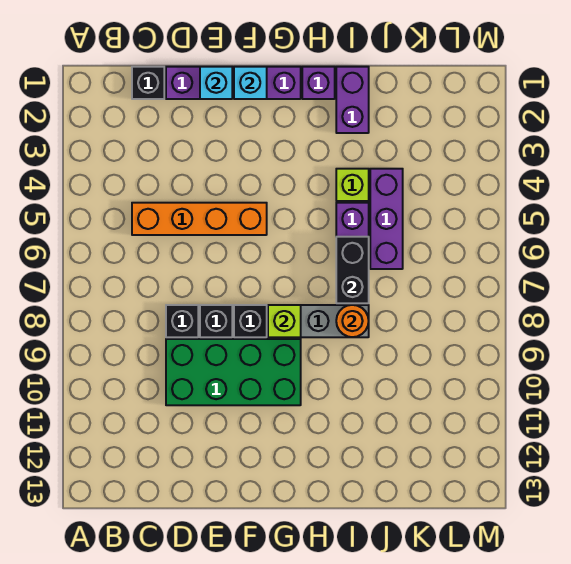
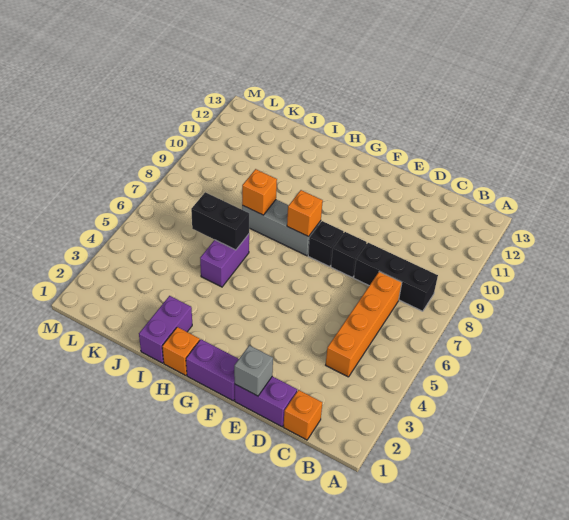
black 1x1 brick [132,67,164,99] -> orange 1x1 brick [283,390,322,440]
orange 1x4 brick [132,203,267,235] -> orange 1x4 brick turned to [326,272,402,377]
black 1x1 brick [166,305,198,337] -> black 1x3 brick [354,243,438,311]
green 2x4 brick [166,339,301,405] -> none
cyan 1x1 brick [200,67,232,99] -> grey 1x1 brick [234,345,273,396]
cyan 1x1 brick [234,67,267,99] -> none
lime 1x1 brick [268,305,301,337] -> orange 1x1 brick [287,190,323,237]
purple 1x1 brick [302,67,335,99] -> orange 1x1 brick [162,327,200,376]
lime 1x1 brick [336,169,369,201] -> none
black 1x2 brick [336,237,369,303] -> black 1x2 brick turned to [191,192,249,250]
orange 1x1 round brick [336,305,369,337] -> orange 1x1 brick [242,169,277,215]
purple 1x3 brick [370,169,403,269] -> none

